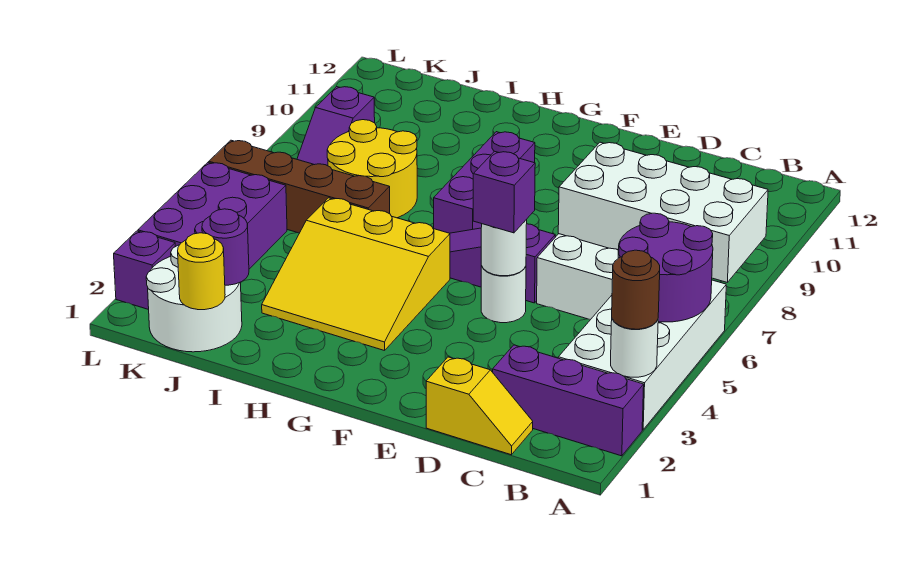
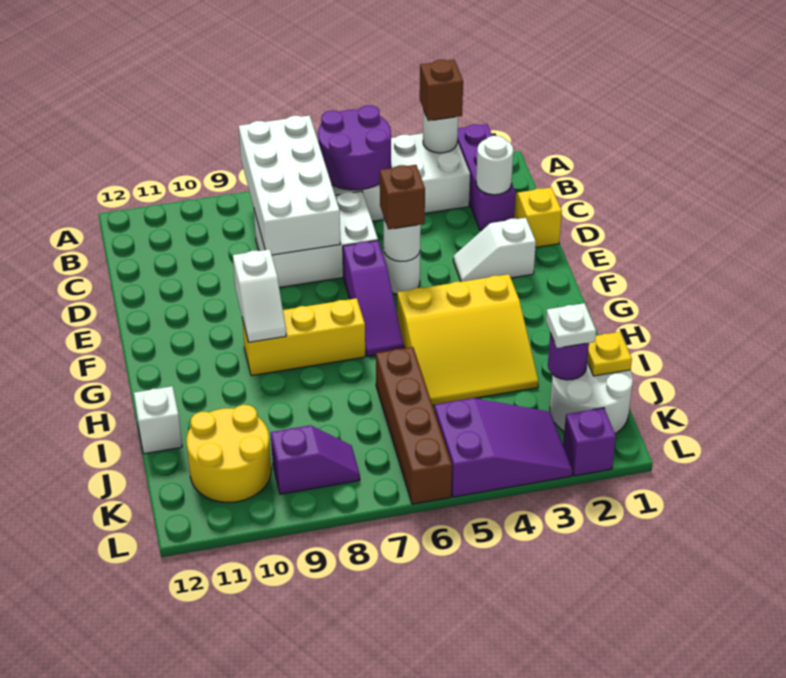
brown 1x1 round brick [612,250,660,329] -> brown 1x1 brick [420,60,463,121]
none -> white 1x1 round brick [476,136,513,195]
none -> white 1x2 slope [453,218,536,282]
purple 1x1 brick [473,151,535,233] -> brown 1x1 brick [380,165,425,229]
none -> white 1x2 slope [233,249,286,342]
yellow 3x3 slope [262,198,450,351] -> yellow 3x3 slope turned to [397,274,539,405]
purple 1x3 brick [434,132,535,233] -> yellow 1x3 brick [242,298,365,376]
yellow 2x2 round brick [327,120,417,218] -> yellow 2x2 round brick moved to [186,405,271,502]
none -> white 1x1 brick [134,386,182,454]
yellow 1x1 round brick [178,233,225,310] -> yellow 1x1 plate [587,332,632,376]
none -> white 1x1 plate [546,303,596,348]
purple 2x3 brick [138,163,287,269] -> purple 2x3 slope [434,398,573,497]

